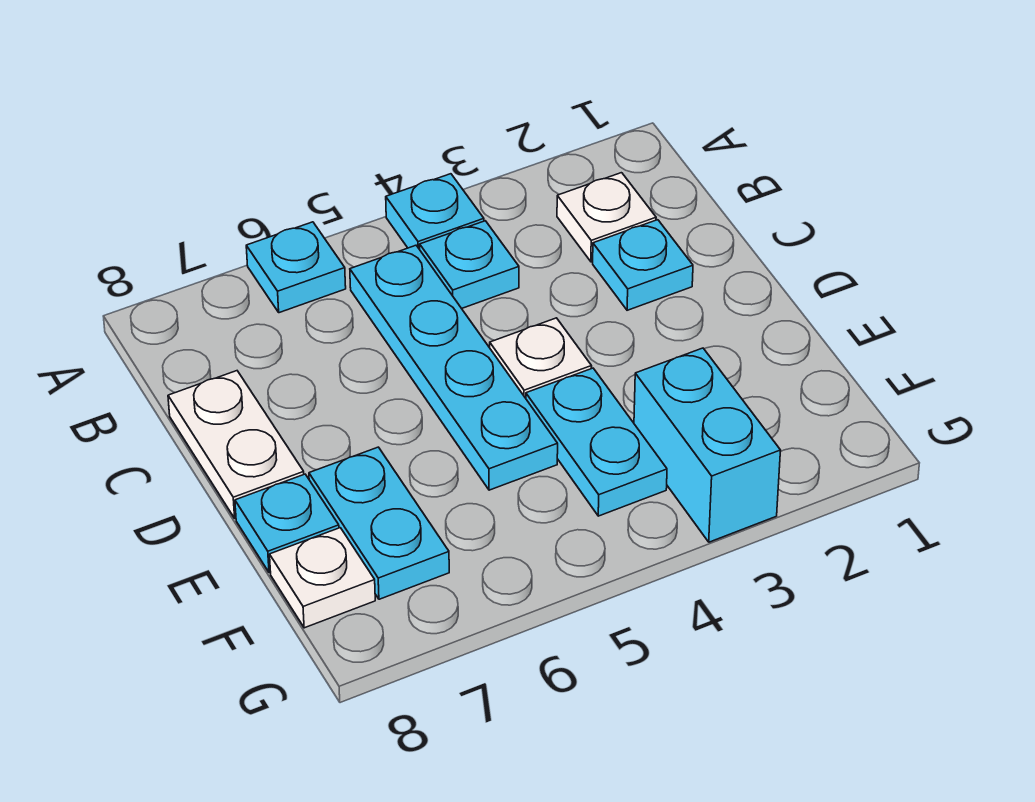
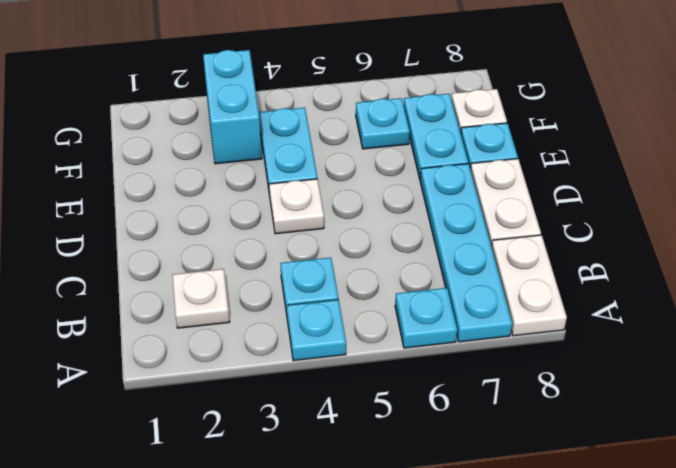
none -> white 1x2 plate [491,235,567,336]
cyan 1x4 plate [350,245,558,490] -> cyan 1x4 plate moved to [420,164,512,342]
cyan 1x1 plate [593,220,693,310] -> cyan 1x1 plate moved to [356,98,410,149]

